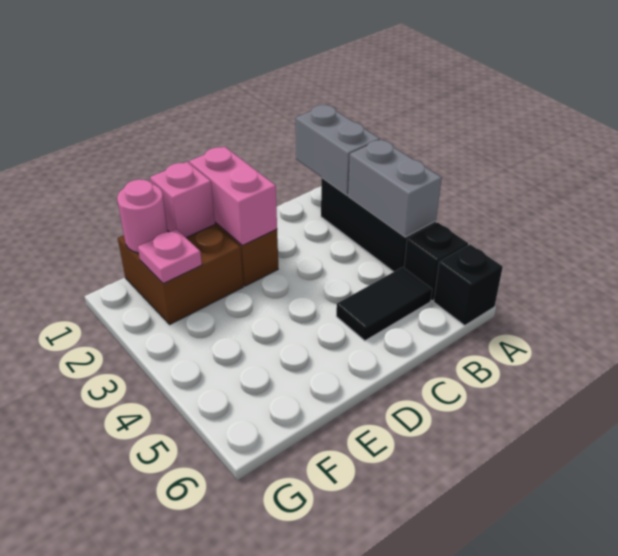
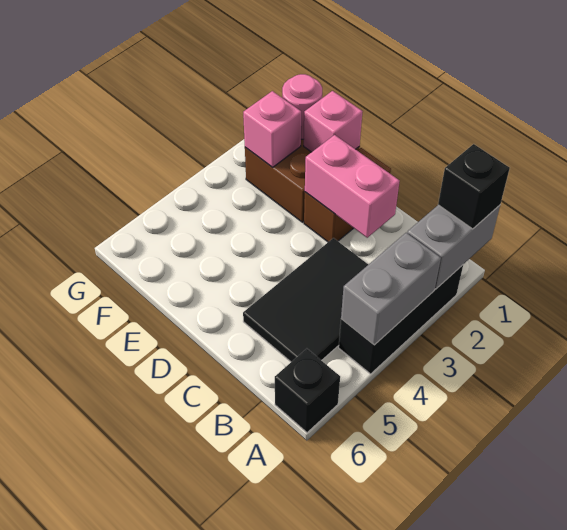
black 1x1 brick [404,222,468,301] -> black 1x1 brick moved to [438,144,510,229]
black 1x2 tile [336,267,432,341] -> black 2x3 tile [243,238,368,362]
pink 1x2 brick [189,147,277,245] -> pink 1x2 brick turned to [305,135,400,238]
pink 1x1 plate [138,229,202,284] -> pink 1x1 brick [243,91,301,167]

